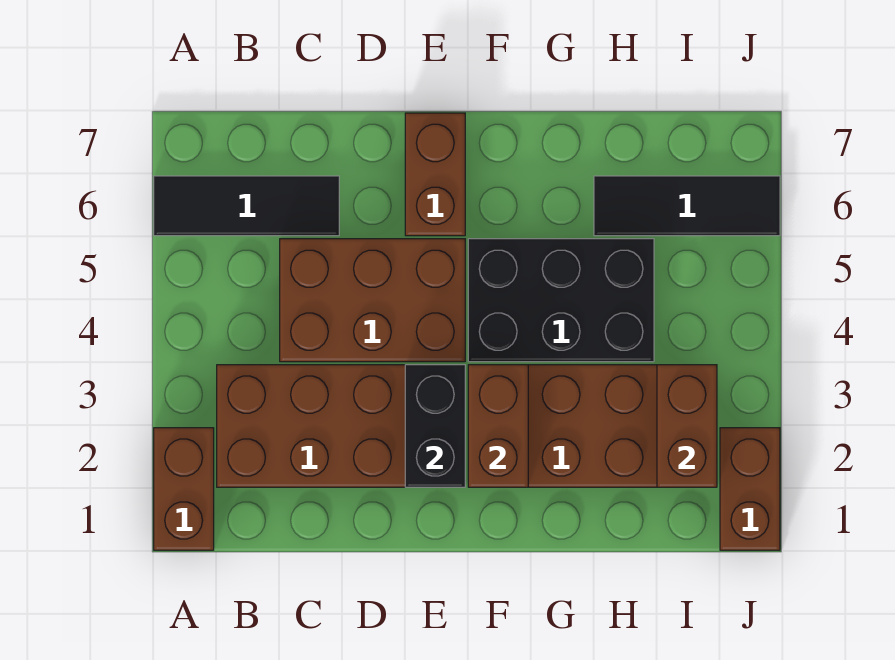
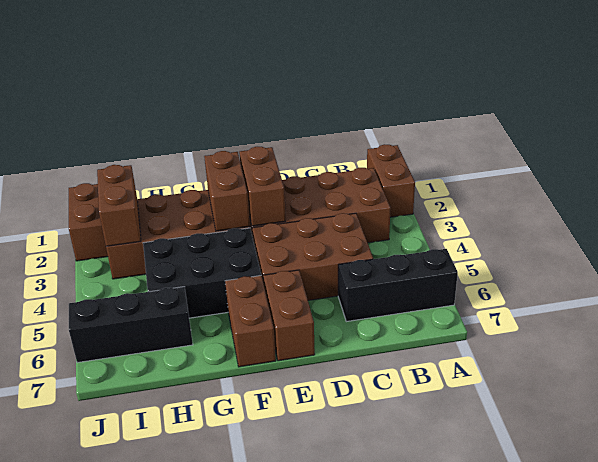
black 1x3 tile [154,176,339,236] -> black 1x3 brick [338,249,458,322]
black 1x2 brick [405,365,465,487] -> brown 1x2 brick [239,147,286,226]
none -> brown 1x2 brick [225,276,276,367]
black 1x3 tile [594,176,780,236] -> black 1x3 brick [69,287,193,363]

